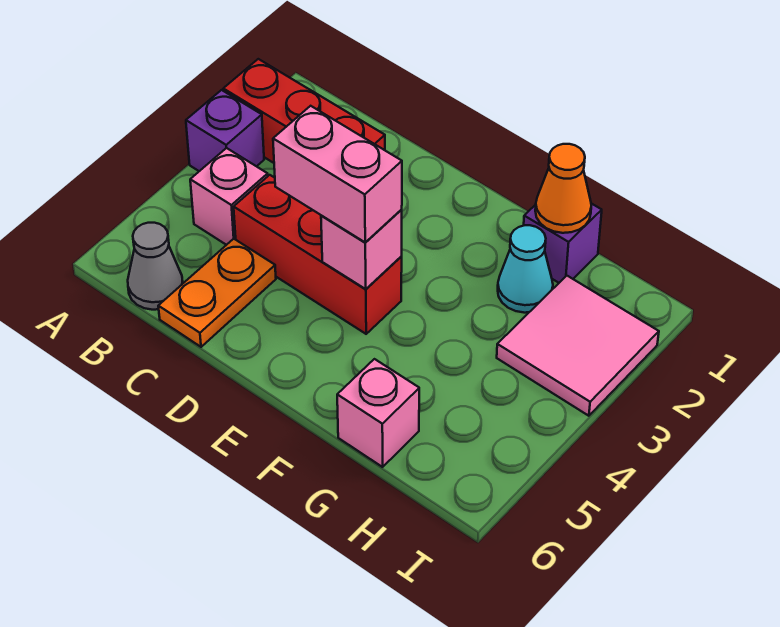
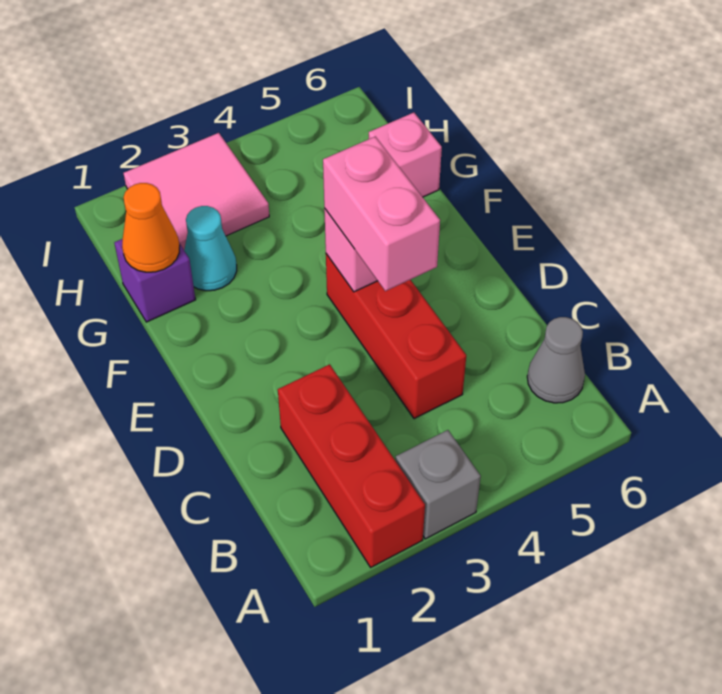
purple 1x1 brick [186,90,264,171] -> grey 1x1 brick [396,430,481,539]
pink 1x1 brick [190,148,268,245] -> none
orange 1x2 plate [158,239,276,347] -> none

